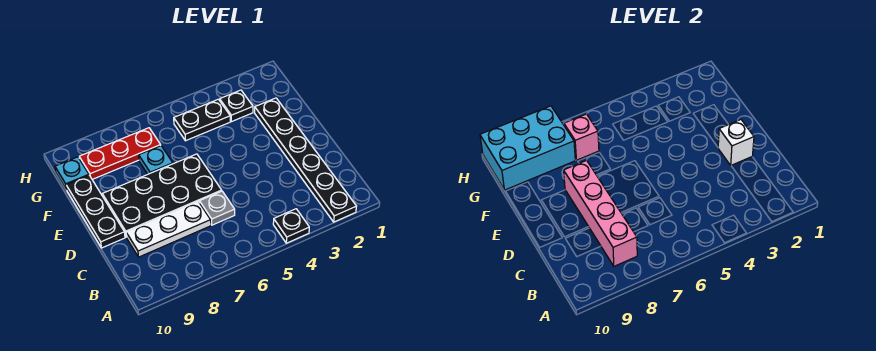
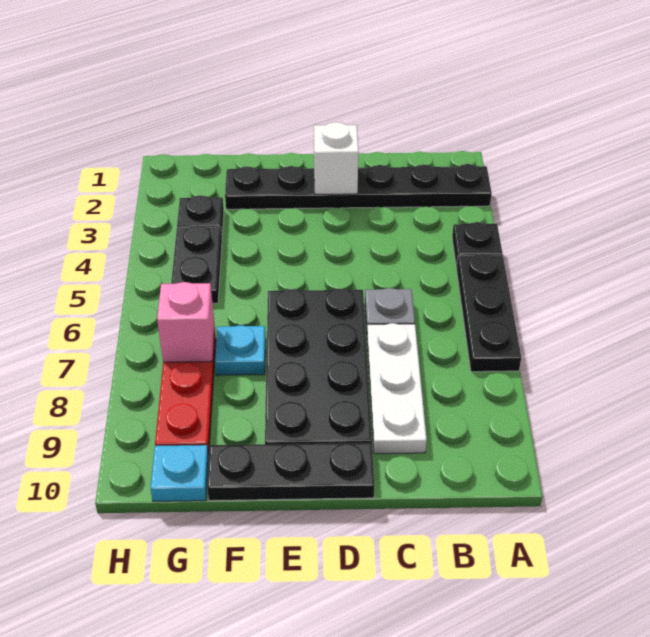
none -> black 1x3 plate [457,253,521,372]
pink 1x4 brick [564,160,637,266] -> none
cyan 2x3 brick [480,106,575,190] -> none

